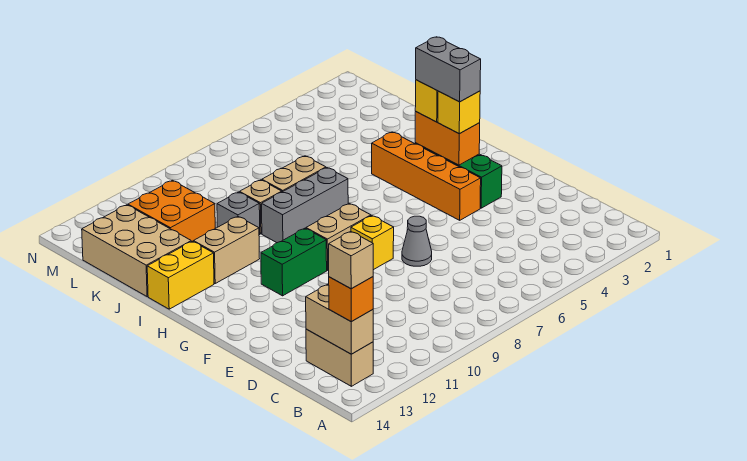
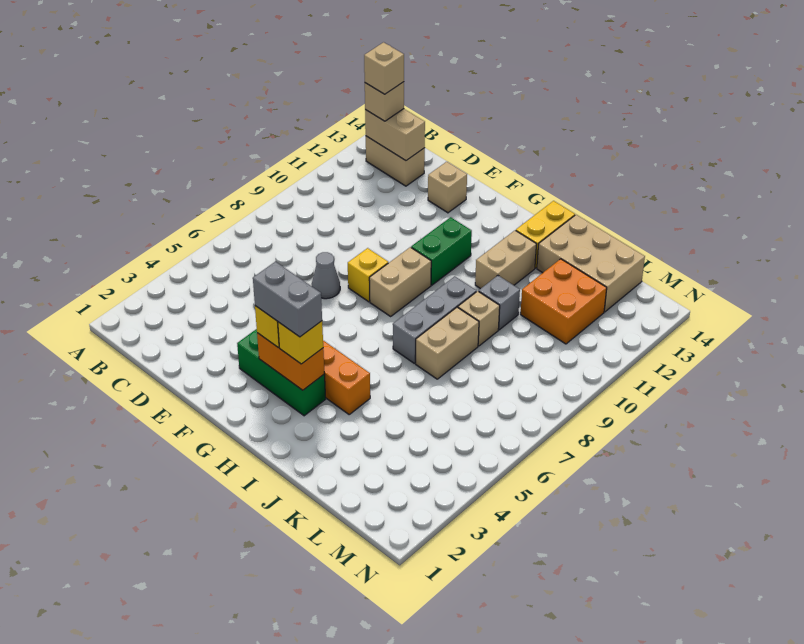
orange 1x1 brick [329,277,373,322] -> tan 1x1 brick [365,82,404,121]
none -> tan 1x1 brick [428,162,467,213]

